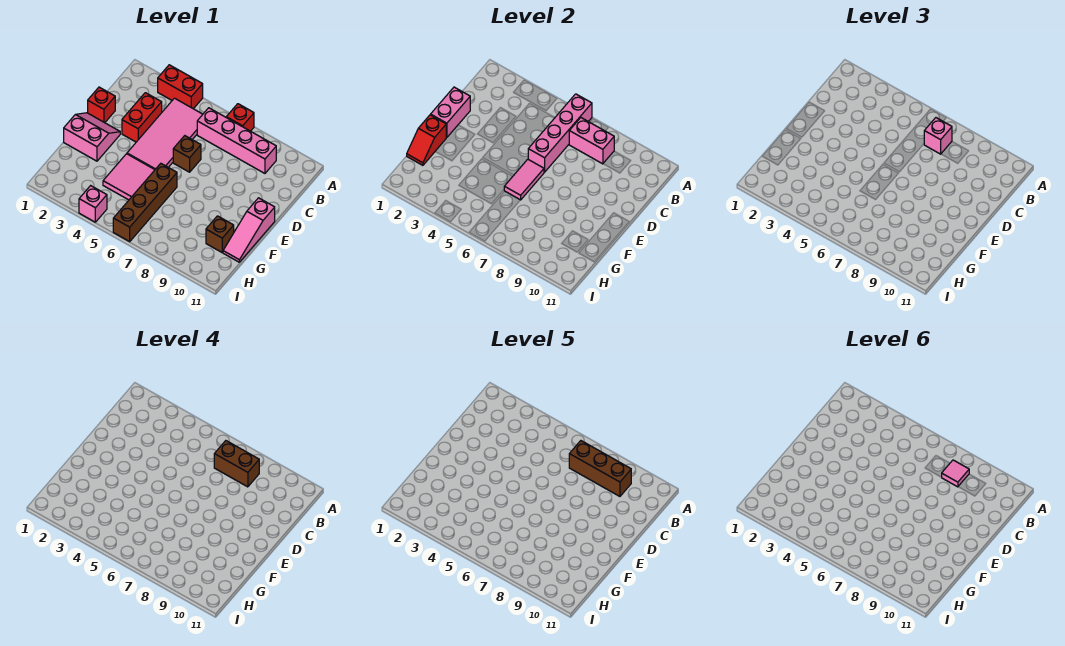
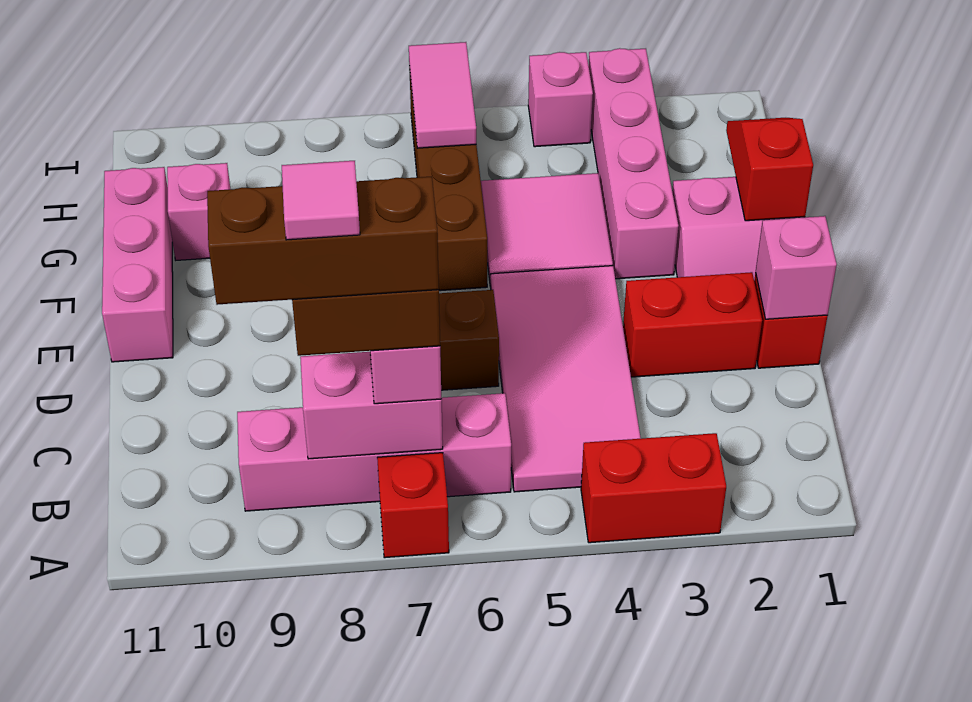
pink 1x4 brick [528,94,592,172] -> pink 1x4 brick moved to [589,48,678,279]
red 1x2 brick [122,93,162,142] -> red 1x2 brick turned to [623,272,762,377]
pink 1x2 brick [431,87,470,138] -> pink 1x1 brick [756,216,837,319]
pink 1x2 tile [504,159,544,200] -> pink 1x2 tile moved to [409,42,476,148]
pink 1x3 slope [223,198,275,262] -> pink 1x3 brick [102,167,173,362]
brown 1x1 brick [206,216,234,252] -> pink 1x1 brick [167,163,230,260]

